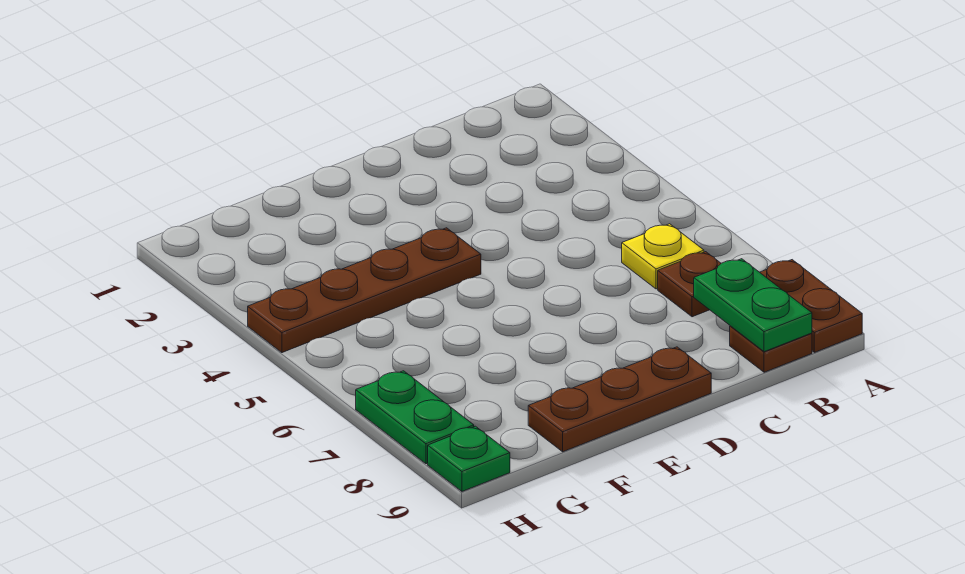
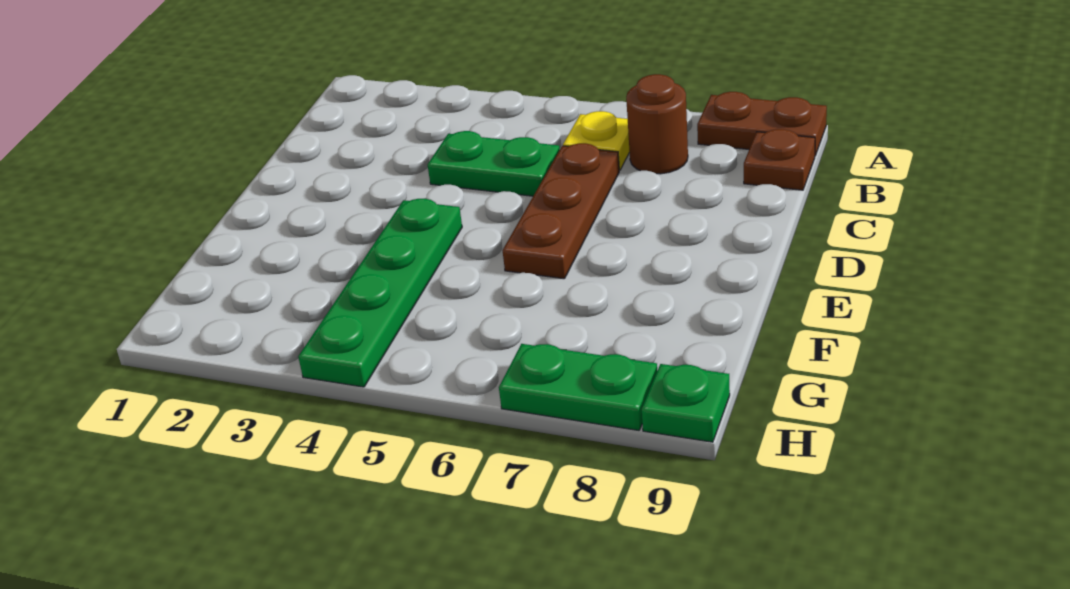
brown 1x1 plate [658,252,721,317] -> brown 1x1 round brick [626,74,688,174]
green 1x2 plate [694,259,812,352] -> green 1x2 plate moved to [427,131,560,196]
brown 1x3 plate [528,347,711,452] -> brown 1x3 plate moved to [503,143,619,279]
brown 1x4 plate [248,228,481,353] -> green 1x4 plate [298,199,462,387]

